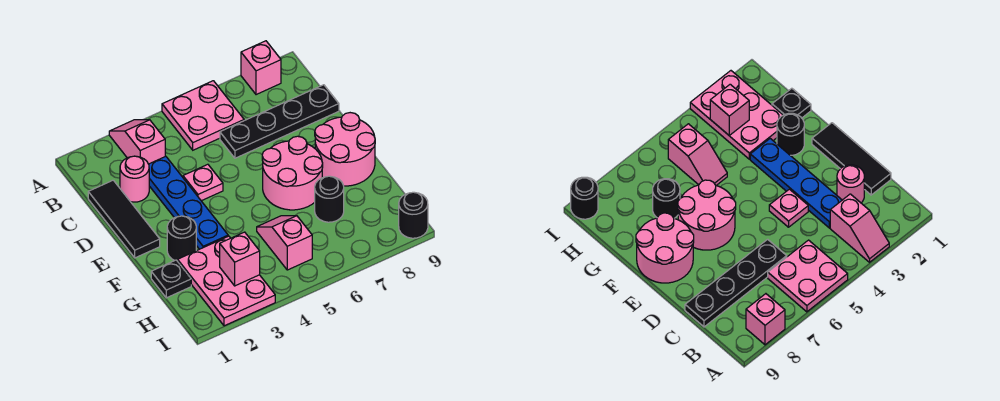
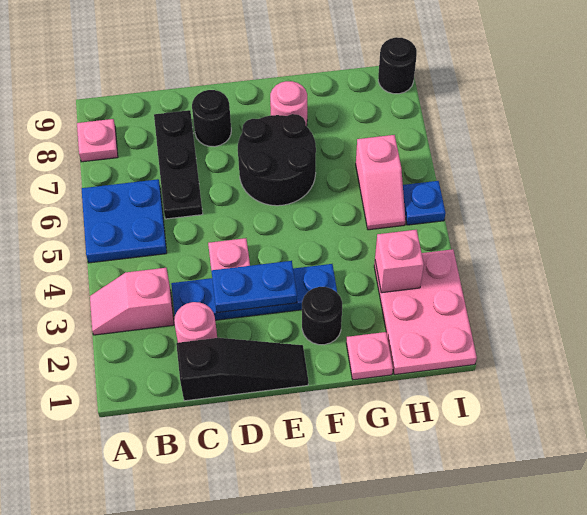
pink 2x2 plate [162,81,244,150] -> blue 2x2 plate [82,179,167,263]
pink 1x1 brick [241,41,281,95] -> pink 1x1 plate [77,119,118,162]
black 1x3 tile [88,180,160,258] -> black 1x3 slope [176,338,309,401]
black 1x4 plate [220,85,339,158] -> black 1x3 plate [154,110,203,219]
none -> blue 1x2 plate [211,261,297,313]
pink 2x2 round brick [262,136,323,210] -> black 2x2 round brick [238,114,316,206]
pink 2x2 round brick [315,113,375,186] -> pink 1x1 round brick [270,81,307,126]
black 1x1 plate [151,260,191,298] -> pink 1x1 plate [346,332,393,380]
pink 2x3 plate [178,236,275,326] -> pink 2x3 plate turned to [374,249,477,375]
pink 1x2 slope [257,216,312,270] -> pink 1x2 slope turned to [356,135,406,230]
black 1x1 round brick [315,176,344,222] -> black 1x1 round brick moved to [192,90,231,147]
none -> blue 1x1 plate [403,181,446,225]

